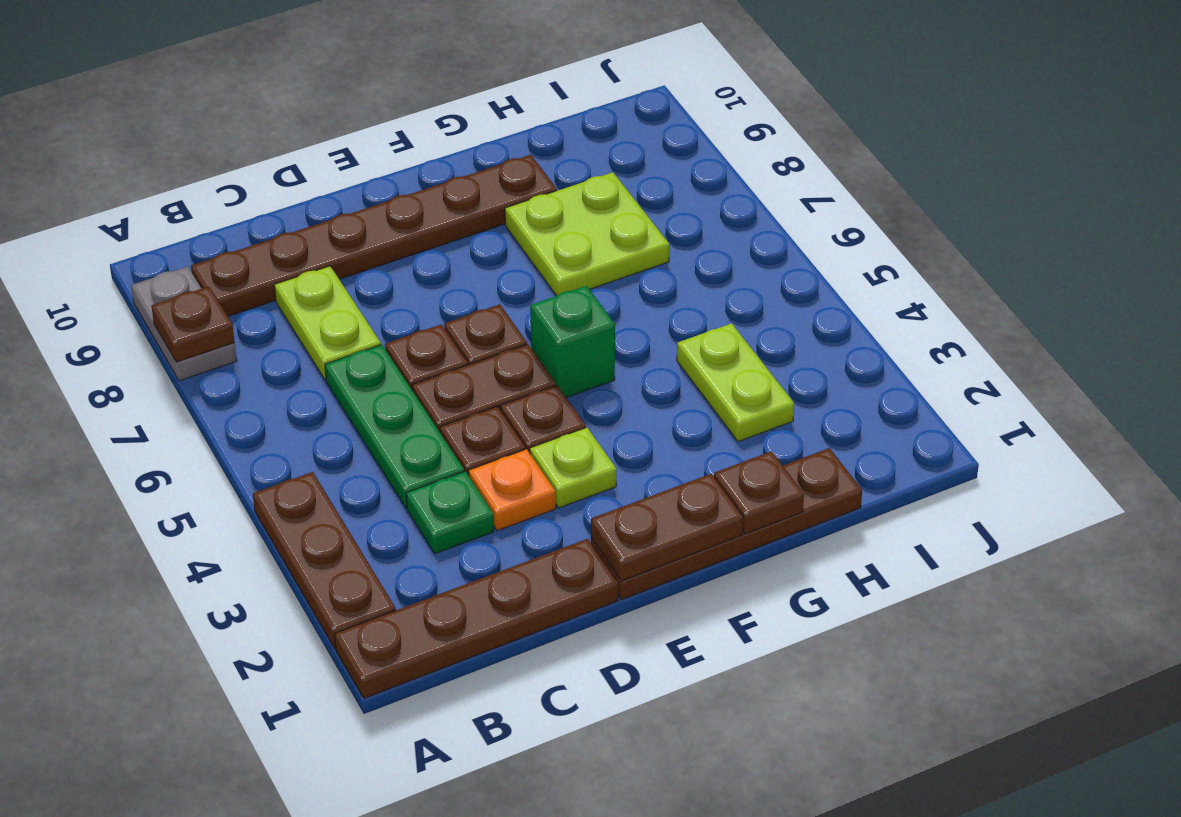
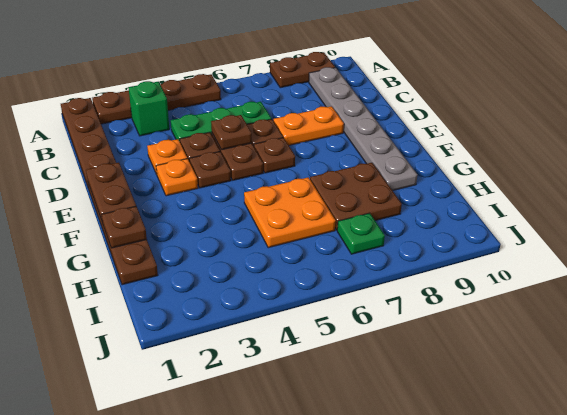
brown 1x3 plate [253,472,396,649] -> brown 1x4 plate [92,74,221,124]
grey 1x2 plate [131,267,237,381] -> brown 1x2 plate [270,52,335,88]
brown 1x1 plate [151,287,235,362] -> brown 1x1 plate moved to [211,115,252,150]
brown 1x6 plate [191,155,557,316] -> grey 1x6 plate [309,67,417,191]
green 1x1 plate [406,471,494,554] -> green 1x1 plate moved to [337,213,385,254]
lime 1x2 plate [274,266,381,380] -> none
none -> orange 1x2 plate [273,106,344,145]
lime 1x1 plate [530,428,617,508] -> orange 1x1 plate [156,159,198,196]
green 1x1 brick [530,286,615,398] -> green 1x1 brick moved to [128,81,169,136]
none -> orange 2x2 plate [244,177,336,248]
lime 2x2 plate [505,172,669,296] -> brown 2x2 plate [310,163,402,230]
lime 1x2 plate [677,323,794,442] -> none

